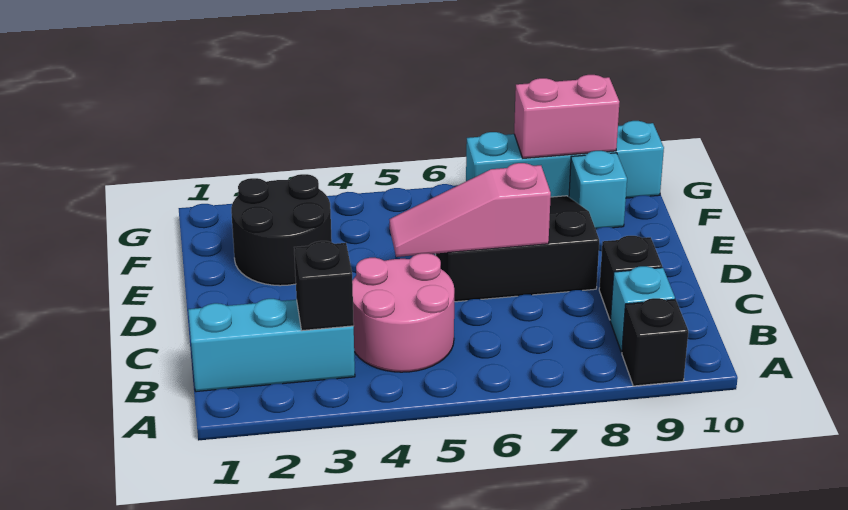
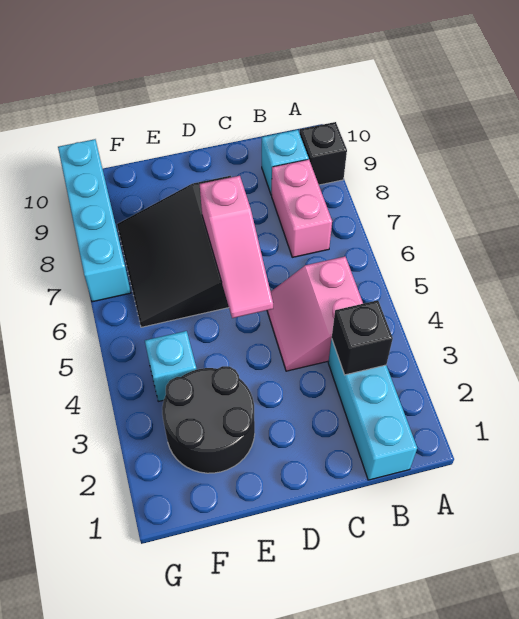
pink 2x2 round brick [352,253,454,372] -> pink 2x2 slope [267,256,363,371]
black 1x1 brick [599,236,662,320] -> none
cyan 1x1 brick [569,151,627,229] -> cyan 1x1 brick moved to [145,331,197,401]
pink 1x2 brick [514,75,619,158] -> pink 1x2 brick moved to [272,159,332,257]

